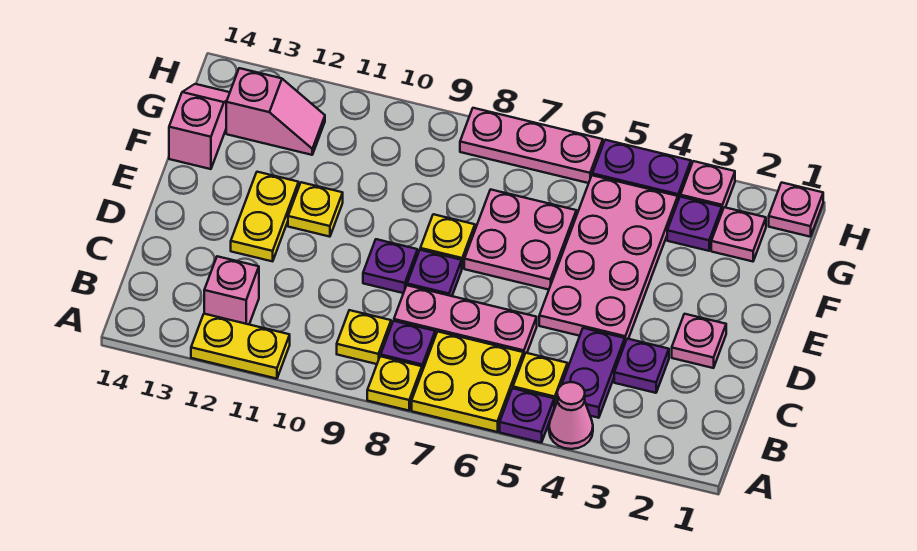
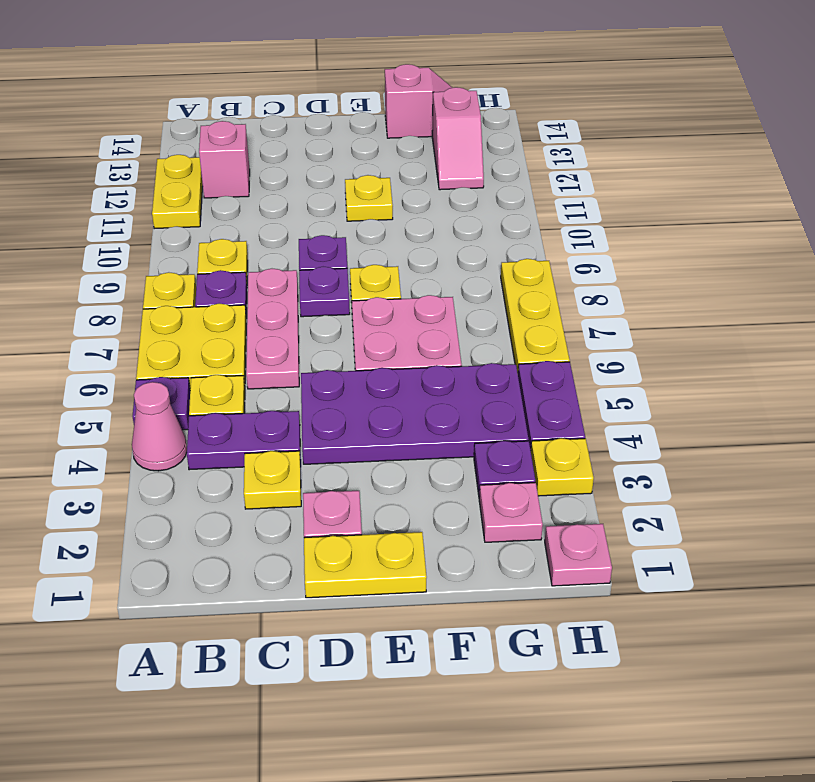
purple 1x1 plate [614,339,669,393] -> yellow 1x1 plate [244,451,301,509]
pink 2x4 plate [539,175,678,342] -> purple 2x4 plate [301,363,529,464]
yellow 1x2 plate [231,172,299,261] -> yellow 1x2 plate moved to [304,532,427,598]
pink 1x1 plate [681,161,735,211] -> yellow 1x1 plate [531,438,594,496]
pink 1x3 plate [460,108,603,183] -> yellow 1x3 plate [501,259,570,373]

